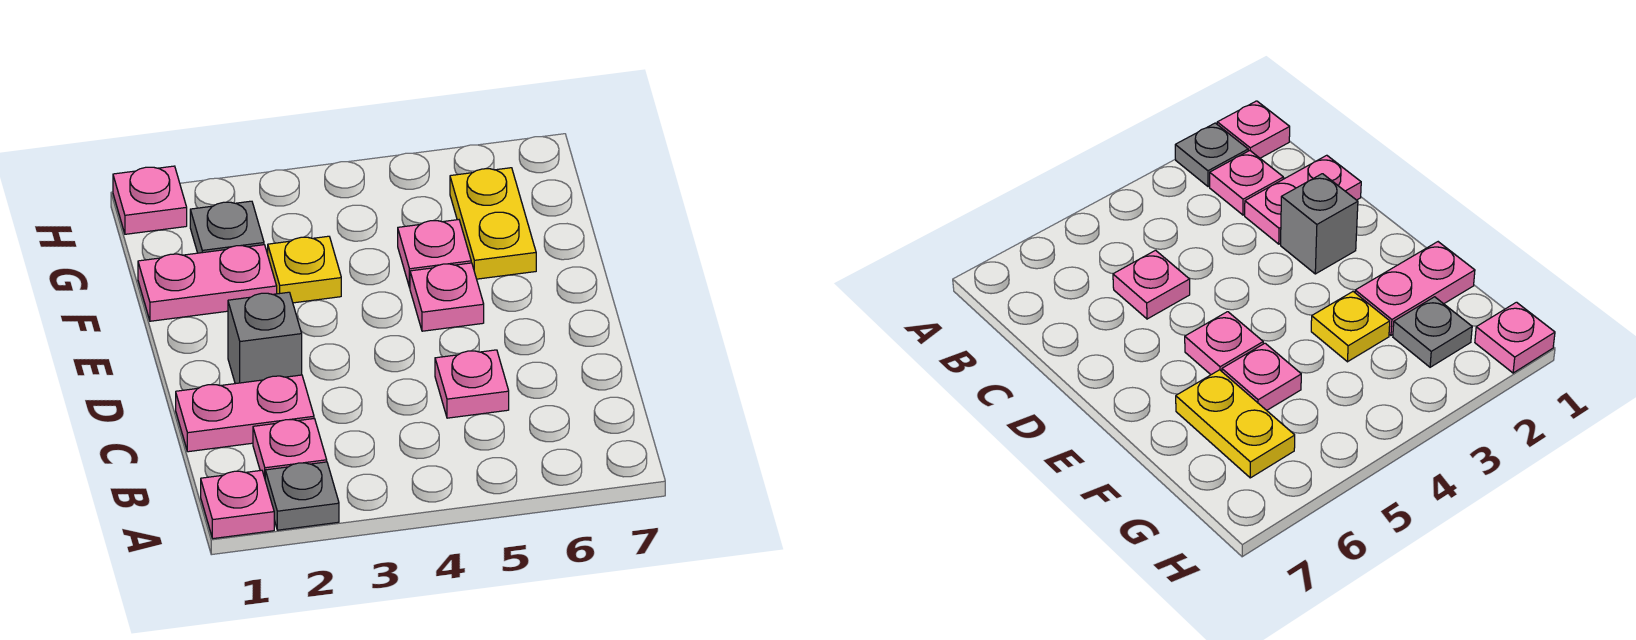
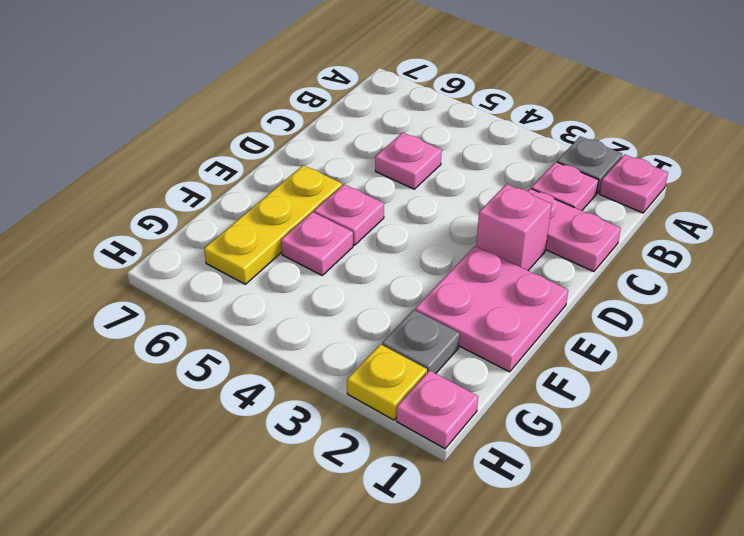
grey 1x1 brick [228,292,302,384] -> pink 1x1 brick [476,184,552,270]
pink 1x2 plate [138,245,277,321] -> pink 2x2 plate [415,246,568,372]
yellow 1x1 plate [268,236,341,303] -> yellow 1x1 plate moved to [347,344,427,420]
yellow 1x2 plate [450,168,536,279] -> yellow 1x3 plate [204,165,342,284]

